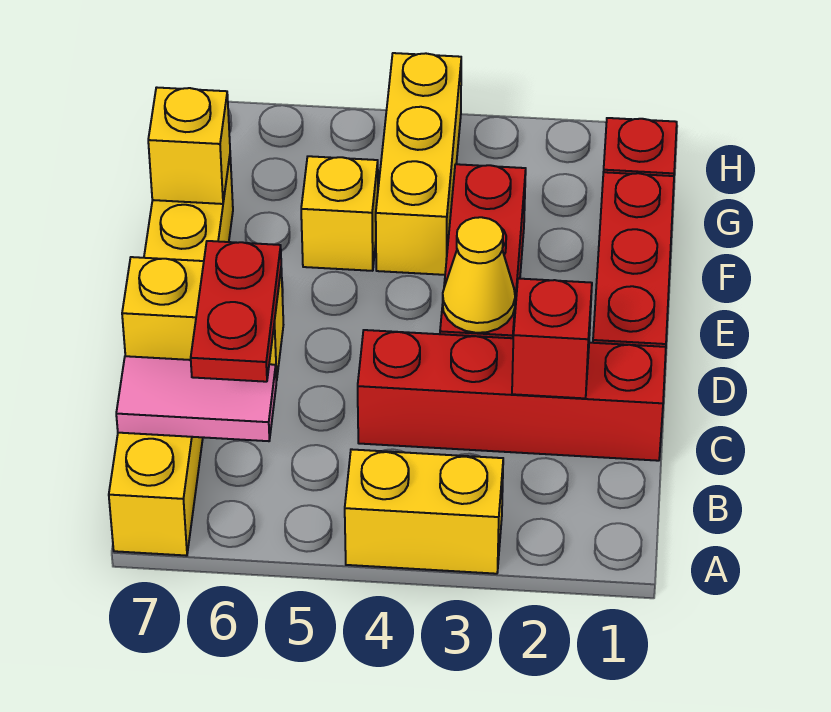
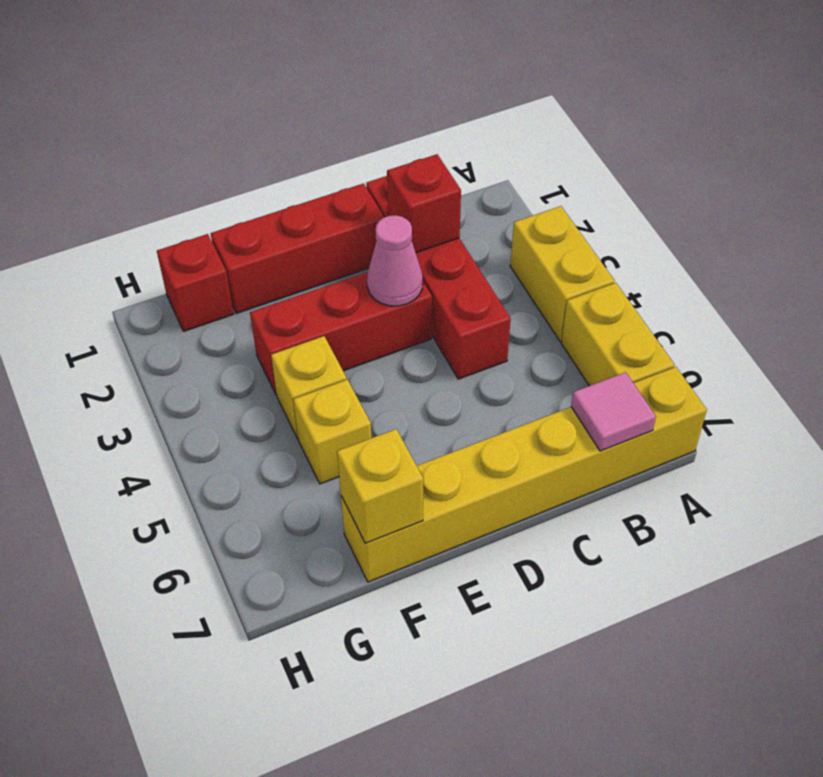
pink 1x2 tile [116,356,276,441] -> pink 1x1 tile [571,372,656,451]
red 1x2 plate [191,241,281,382] -> none
yellow 1x2 brick [122,257,283,381] -> yellow 1x2 brick moved to [561,283,675,386]
yellow 1x1 cone [443,217,515,333] -> pink 1x1 cone [367,215,423,306]
yellow 1x3 brick [376,53,461,275] -> yellow 1x1 brick [271,336,347,438]

